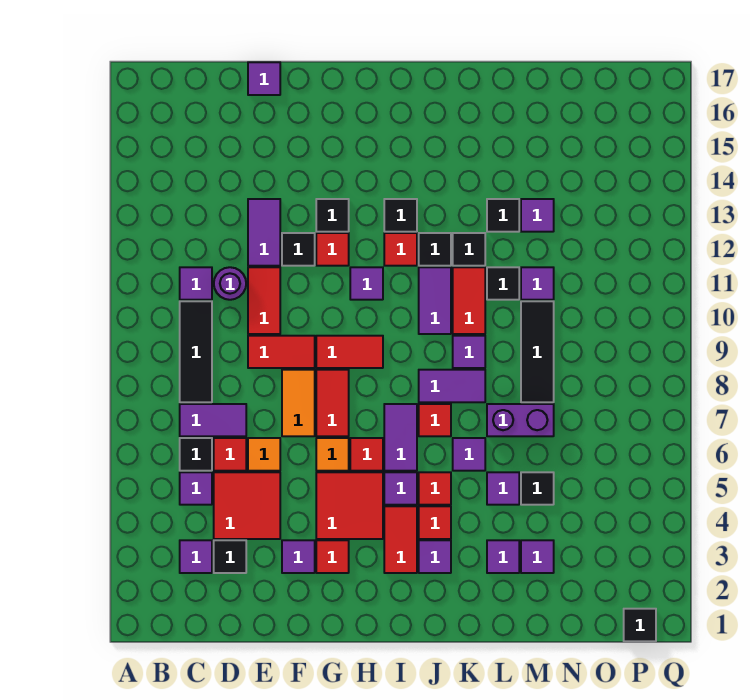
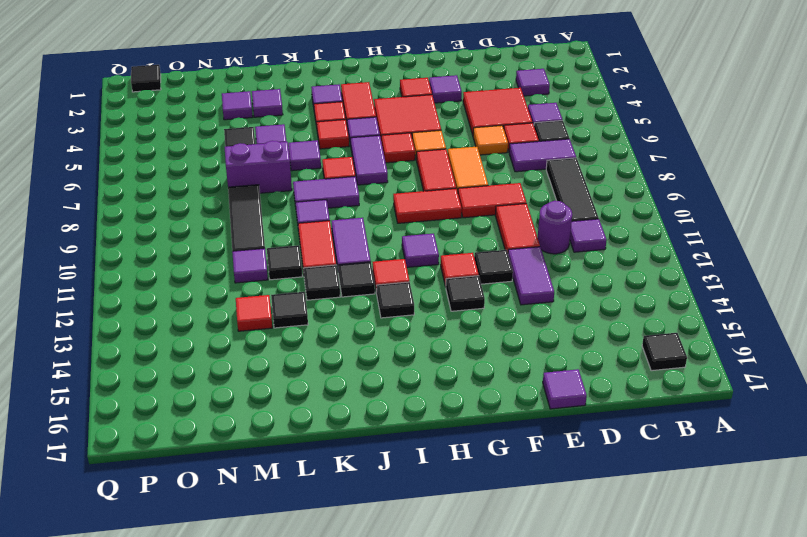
black 1x1 tile [214,540,246,573] -> black 1x1 tile moved to [642,333,687,371]
purple 1x1 tile [521,199,554,232] -> red 1x1 tile [236,295,272,331]

